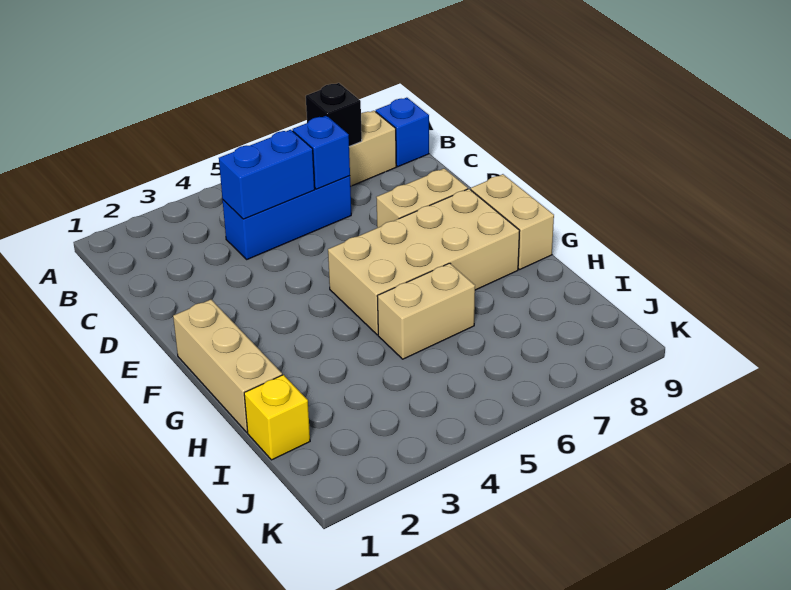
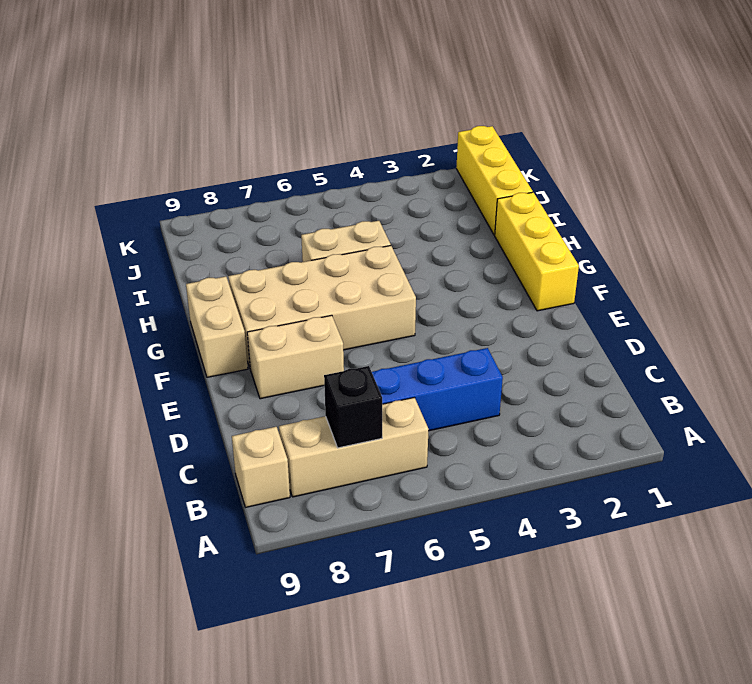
blue 1x1 brick [376,98,429,167] -> tan 1x1 brick [232,427,290,507]
blue 1x2 brick [219,130,315,219] -> none
blue 1x1 brick [293,116,350,189] -> none
tan 1x3 brick [173,300,282,432] -> yellow 1x3 brick [495,192,579,311]
yellow 1x1 brick [244,375,310,460] -> yellow 1x3 brick [456,126,533,235]

